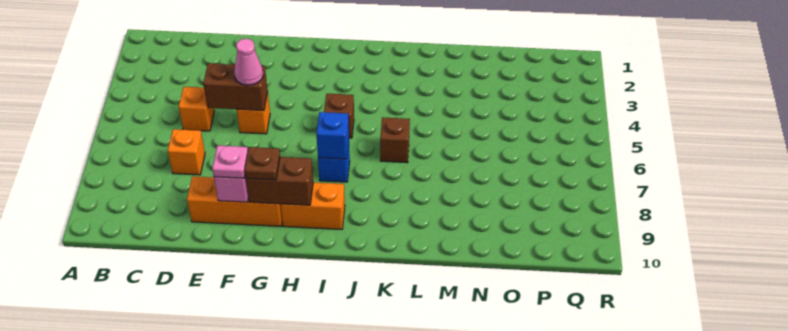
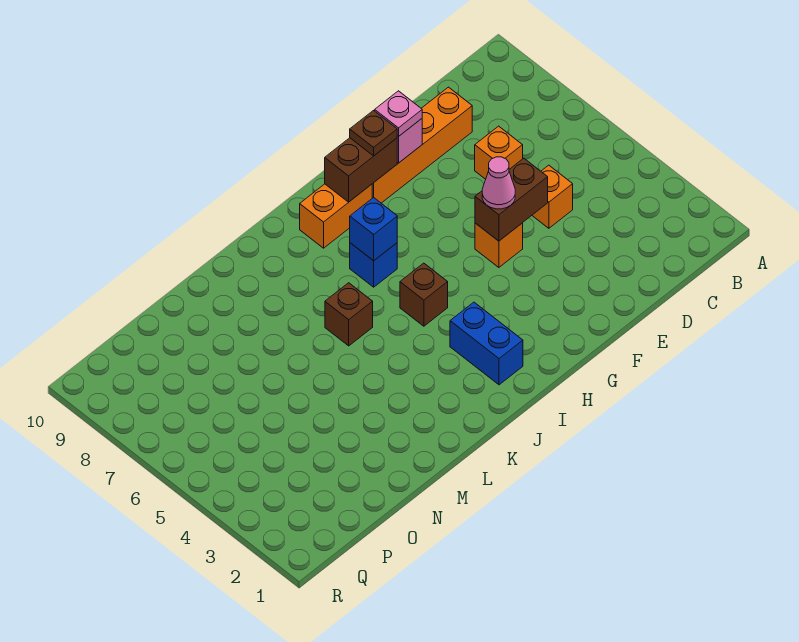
orange 1x3 brick [187,176,282,226] -> orange 1x4 brick [372,87,472,203]
none -> blue 1x2 brick [450,302,523,385]

